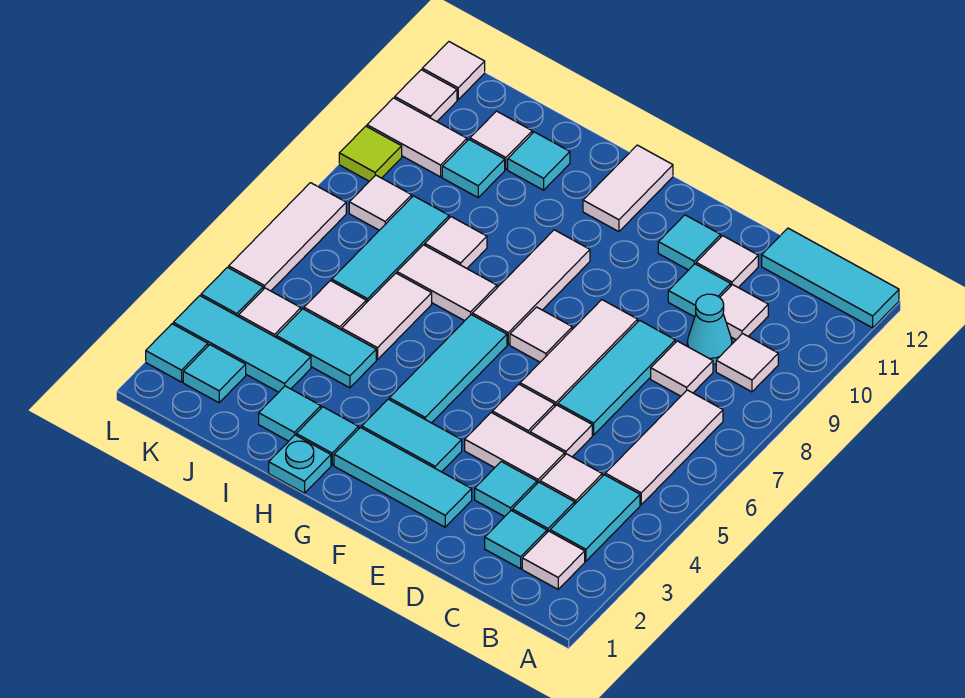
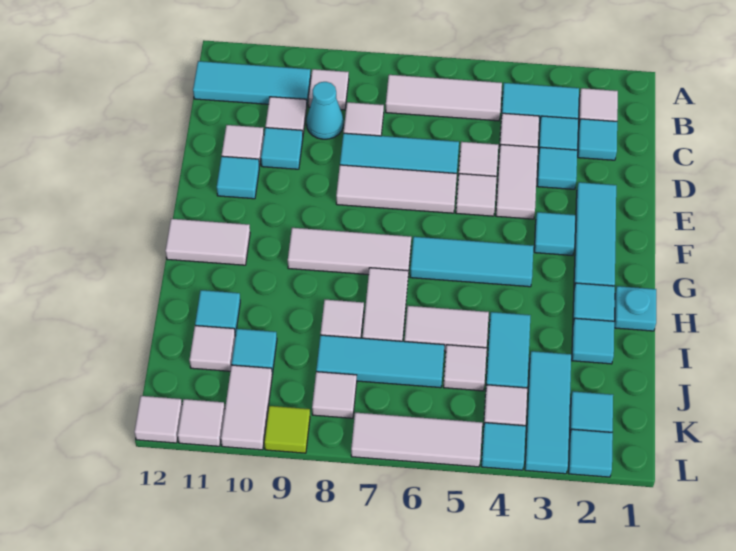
cyan 1x3 tile [762,228,899,328] -> cyan 1x3 tile turned to [193,61,311,104]
cyan 1x2 tile [362,399,462,472] -> cyan 1x1 tile [534,212,575,256]
white 1x1 tile [510,307,572,362] -> none

